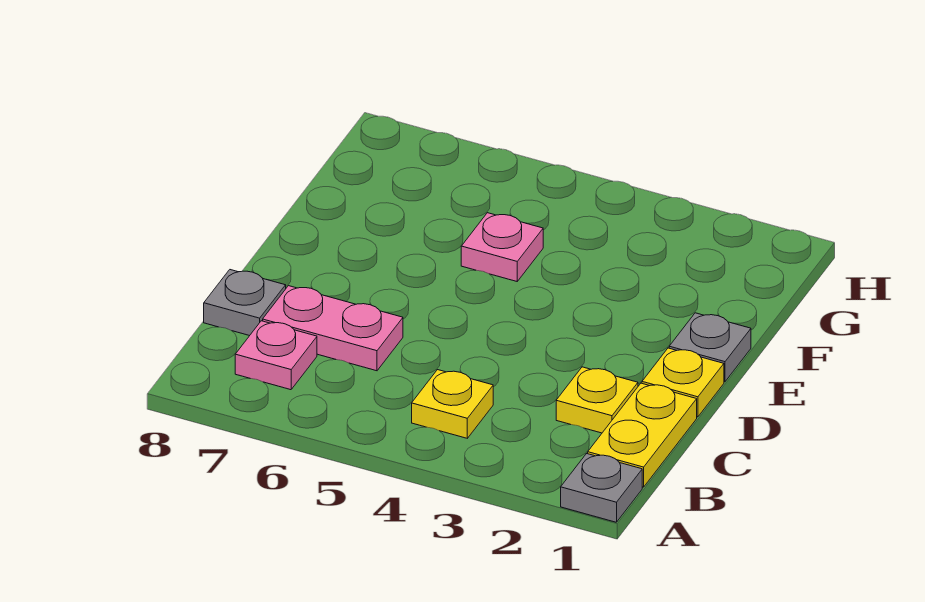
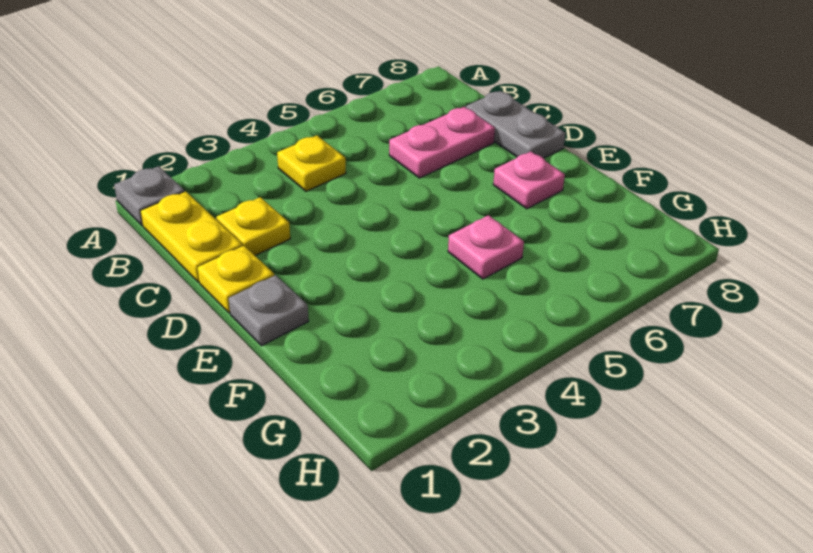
pink 1x1 plate [235,321,317,390] -> pink 1x1 plate moved to [493,151,565,209]
grey 1x1 plate [204,270,286,336] -> grey 1x2 plate [466,91,565,158]

